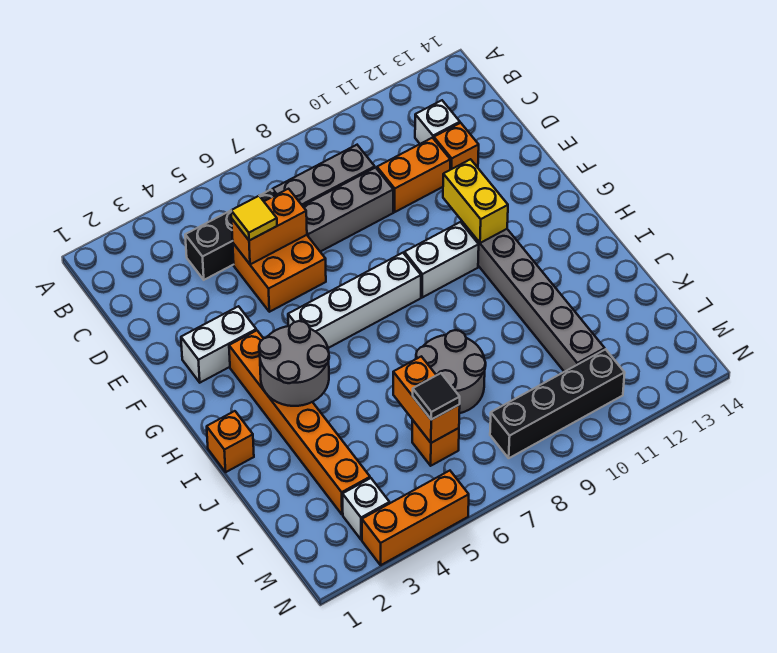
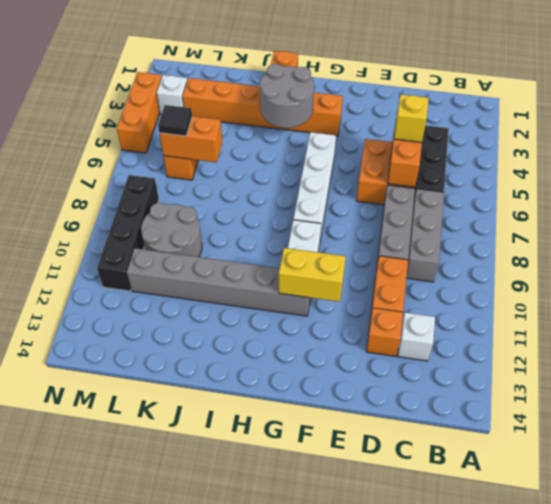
yellow 1x1 tile [231,196,277,241] -> yellow 1x1 brick [394,95,429,142]
white 1x2 brick [181,306,256,383] -> none
grey 2x2 round brick [416,330,486,413] -> grey 2x2 round brick moved to [141,203,202,257]

